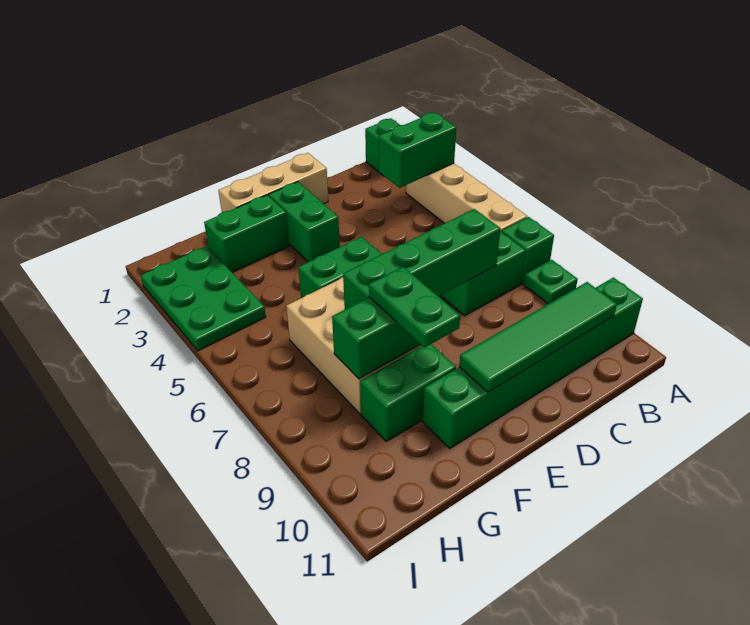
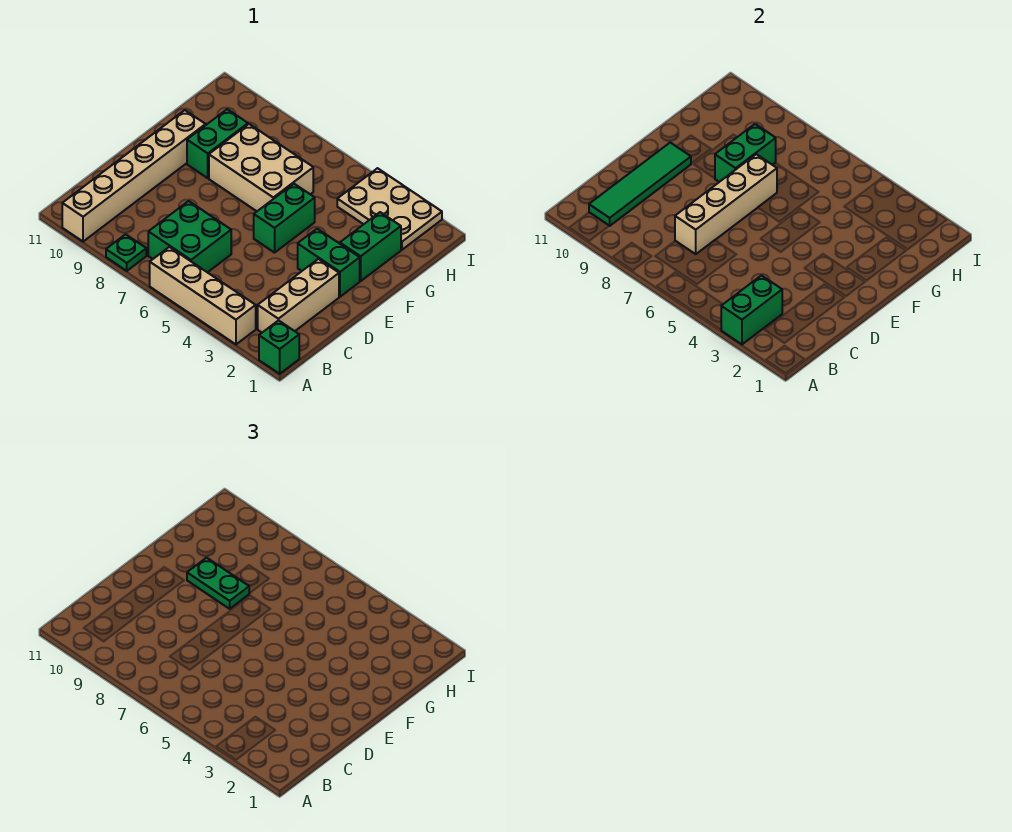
green 1x1 brick [502,217,554,284] -> none
green 1x6 brick [423,277,643,448] -> tan 1x6 brick [62,110,206,242]
green 1x4 brick [343,209,500,309] -> tan 1x4 brick [675,154,777,254]
tan 1x3 brick [218,153,328,212] -> tan 1x3 brick moved to [258,259,339,332]
green 2x3 plate [141,246,266,351] -> tan 2x3 plate [337,168,442,250]

